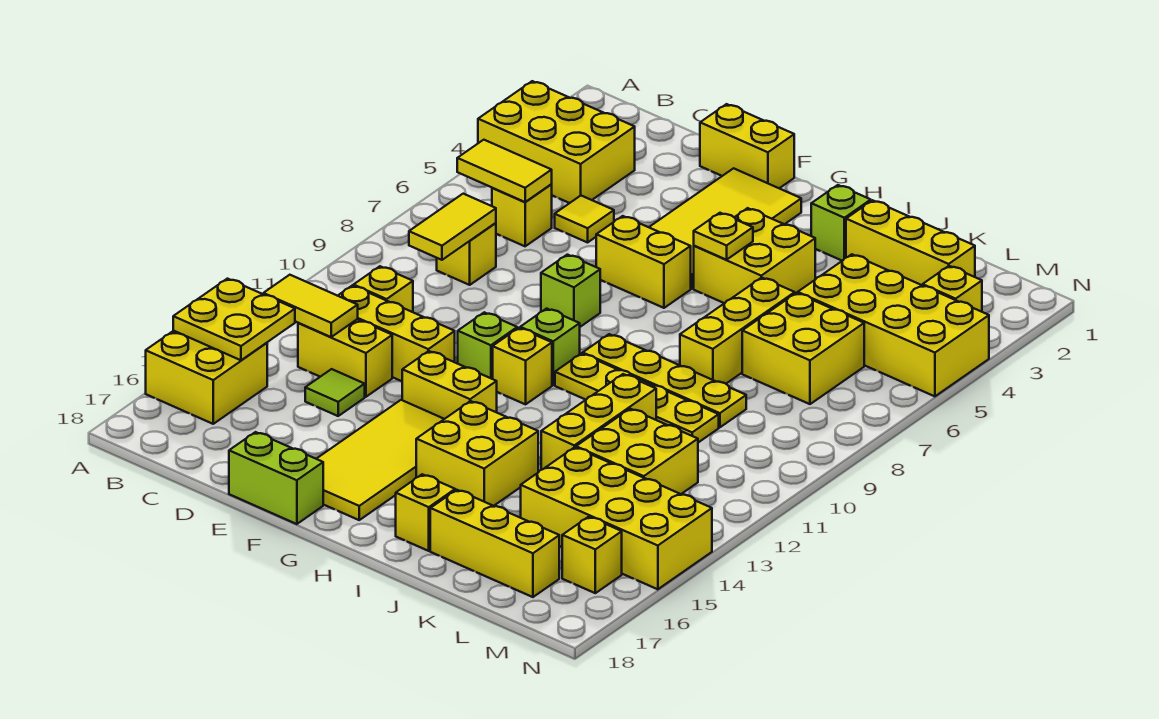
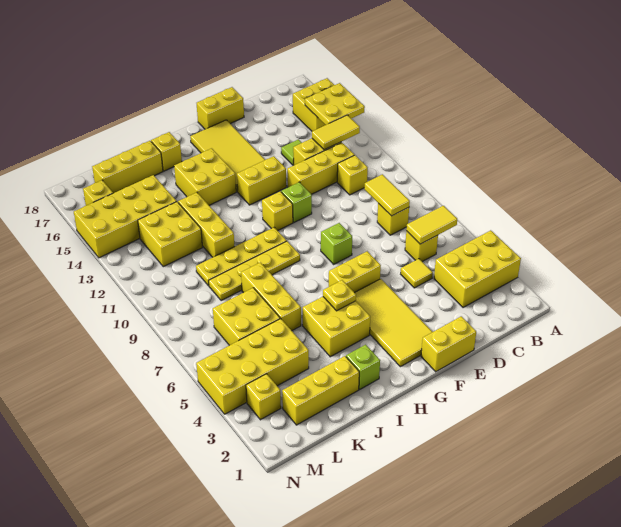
lime 1x2 brick [229,432,323,524] -> yellow 1x2 brick [197,87,244,129]
lime 1x1 brick [520,309,580,385] -> none

